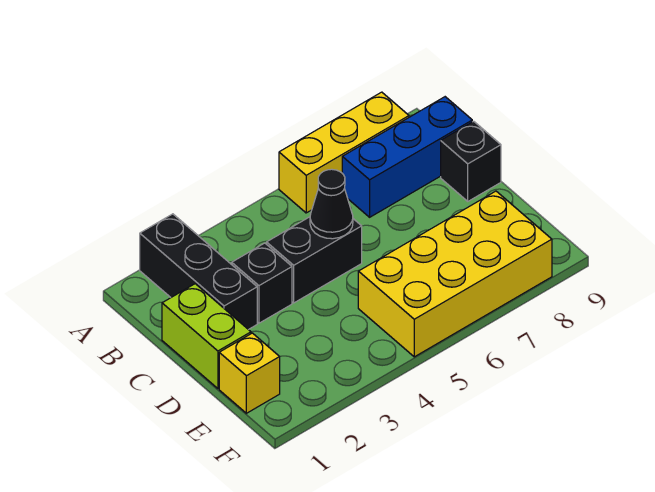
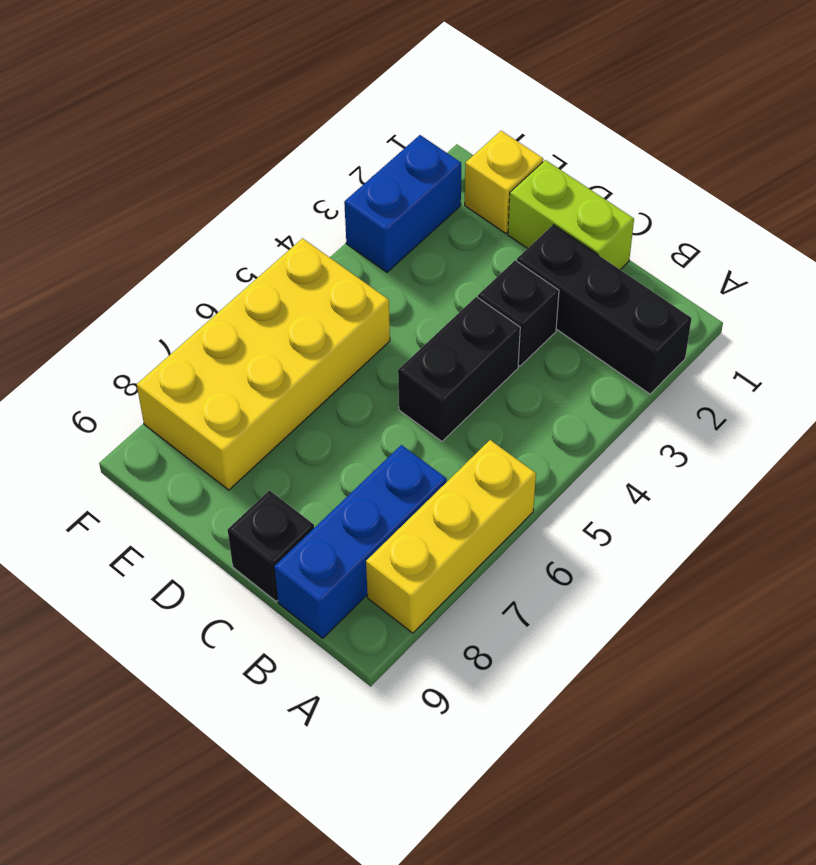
black 1x1 cone [310,169,353,239] -> none
none -> blue 1x2 brick [344,135,461,272]

